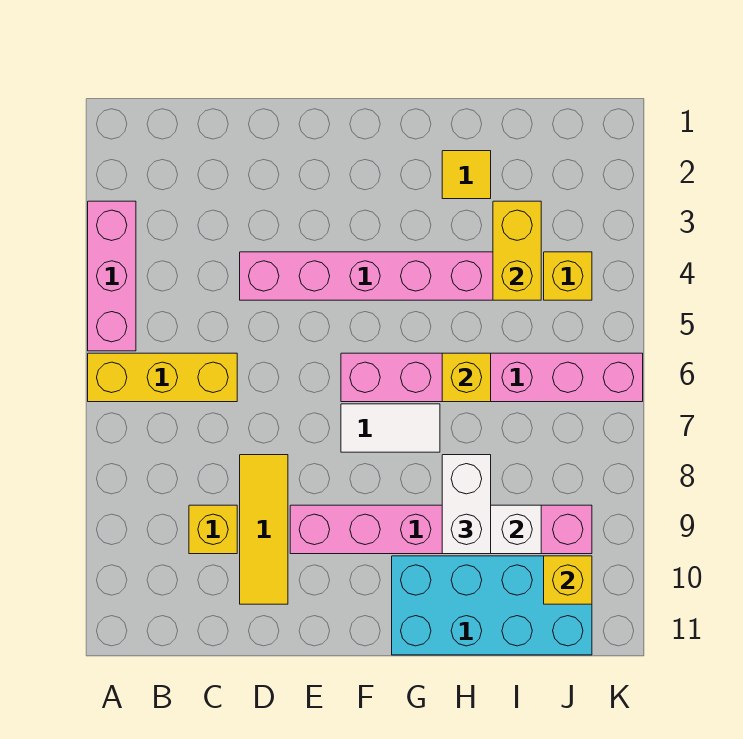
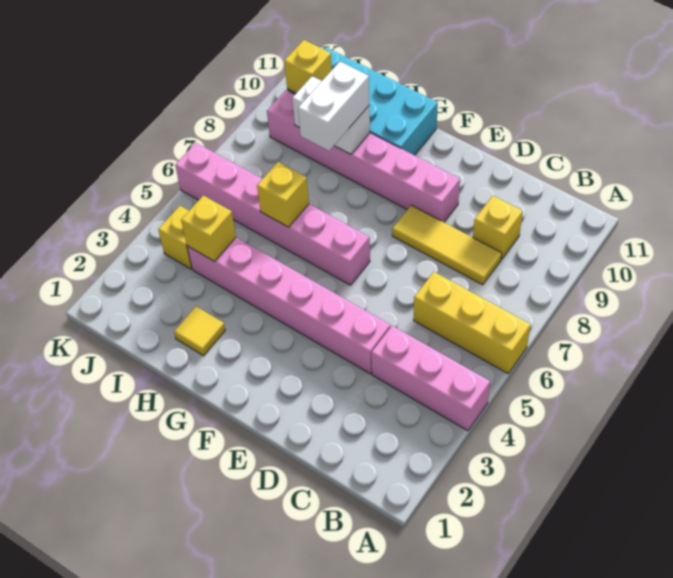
pink 1x3 brick [88,201,136,351] -> pink 1x3 brick turned to [371,326,490,431]
yellow 1x3 tile [240,455,288,604] -> yellow 1x3 tile turned to [392,205,502,285]
white 1x2 tile [341,404,440,452] -> none
yellow 1x2 brick [493,201,541,300] -> yellow 1x1 brick [181,196,236,261]

